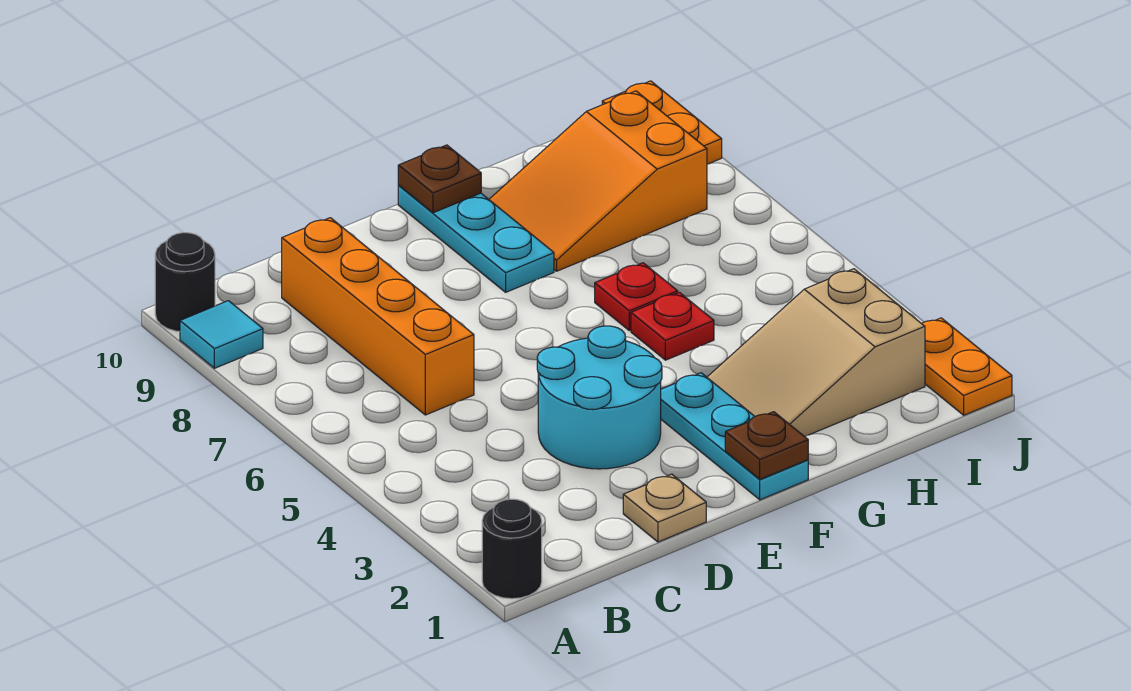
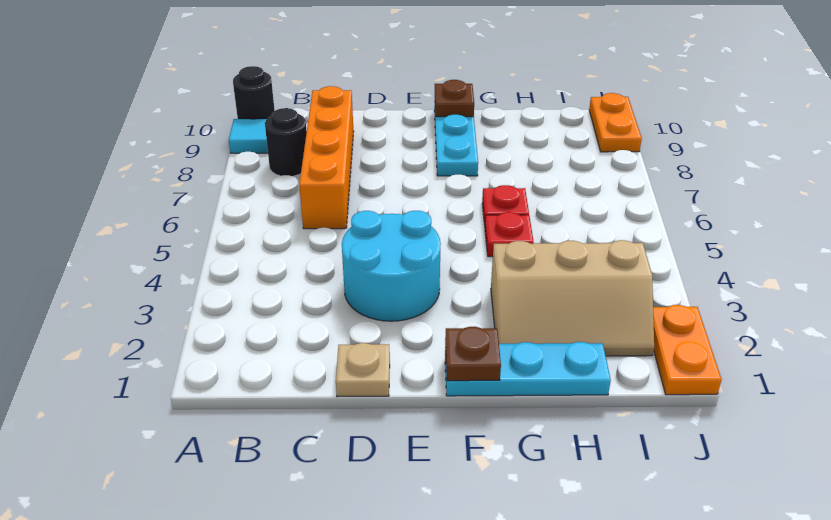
black 1x1 round brick [482,499,542,599] -> black 1x1 round brick moved to [265,108,307,176]
cyan 1x3 plate [661,373,808,500] -> cyan 1x3 plate turned to [445,342,611,396]
tan 2x3 slope [707,269,925,437] -> tan 2x3 slope turned to [491,240,654,356]
orange 2x3 slope [489,91,707,271] -> none

